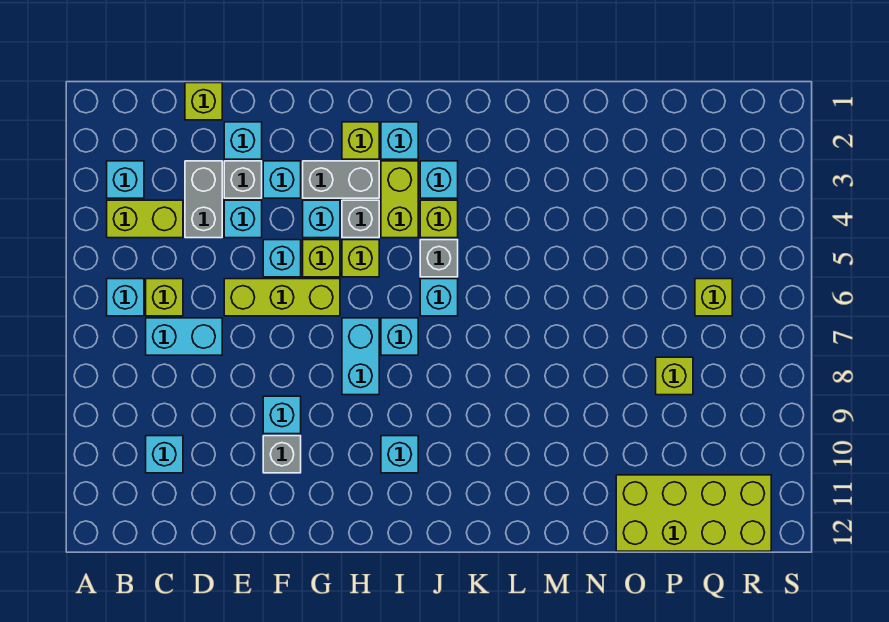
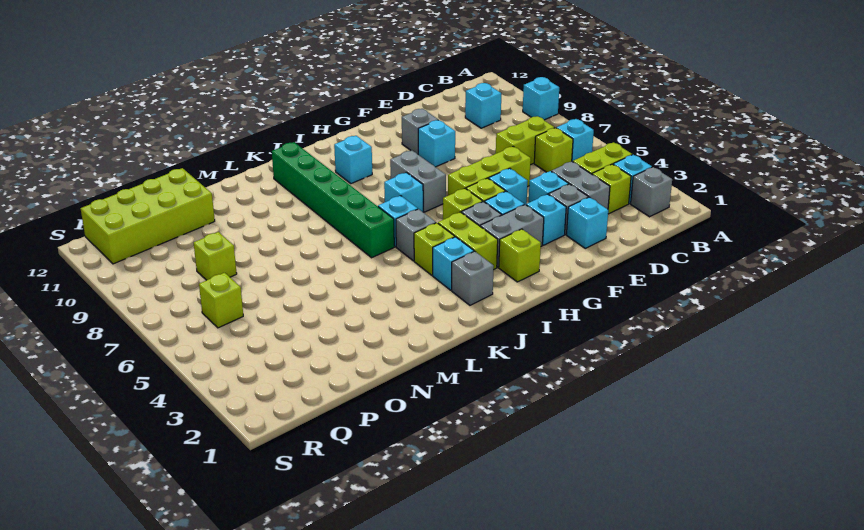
none -> grey 1x1 brick [631,167,672,217]
cyan 1x2 brick [146,318,222,355] -> lime 1x2 brick [496,116,555,165]
lime 1x1 brick [185,83,222,120] -> lime 1x1 brick moved to [592,164,631,214]
cyan 1x2 brick [342,318,379,395] -> grey 1x2 brick [390,150,446,212]
cyan 1x1 brick [381,122,418,159] -> cyan 1x1 brick moved to [523,77,559,120]
none -> grey 1x1 brick [452,251,494,305]
none -> green 1x6 brick [272,142,394,258]

